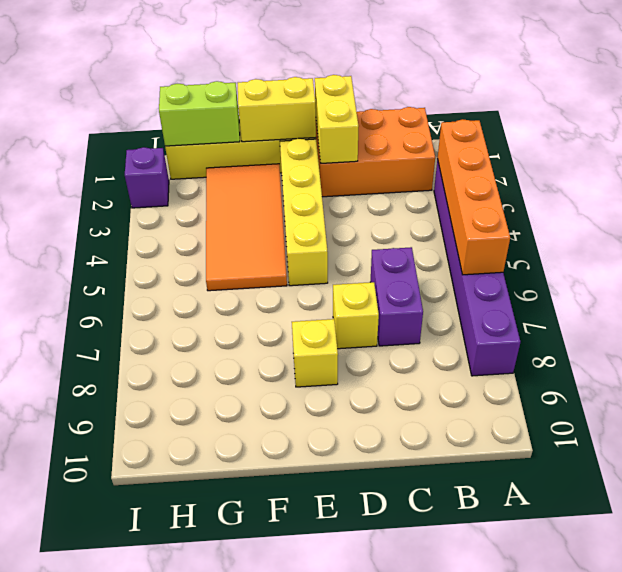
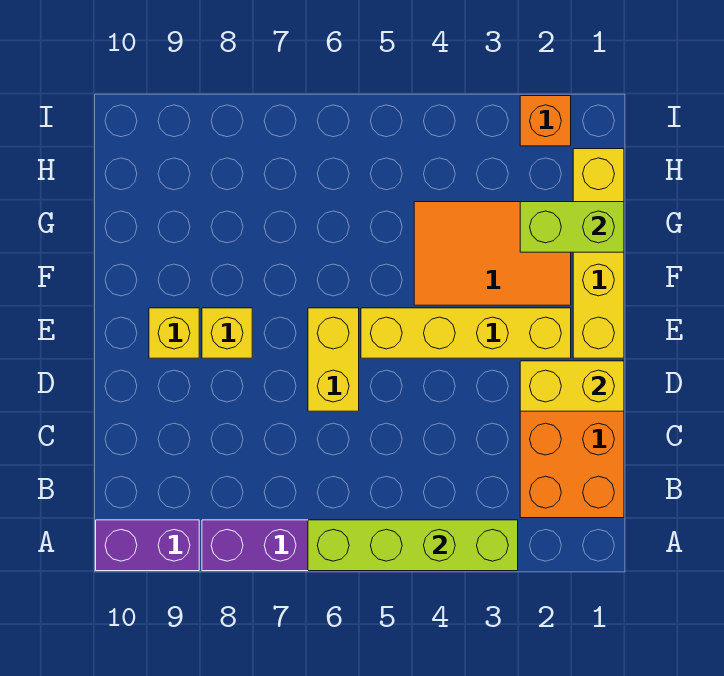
orange 1x4 brick [438,119,510,275] -> lime 1x4 brick [308,520,518,571]
purple 1x2 brick [371,247,423,346] -> purple 1x2 brick moved to [96,520,199,571]
yellow 1x1 brick [333,282,379,349] -> yellow 1x1 brick moved to [149,308,199,358]
yellow 1x2 brick [238,77,316,142] -> yellow 1x2 brick moved to [308,308,359,411]
orange 2x4 tile [206,164,287,291] -> orange 2x3 tile [414,202,571,305]
lime 1x2 brick [159,81,240,146] -> lime 1x2 brick turned to [520,202,624,252]
purple 1x1 brick [125,147,169,208] -> orange 1x1 brick [520,96,571,146]

